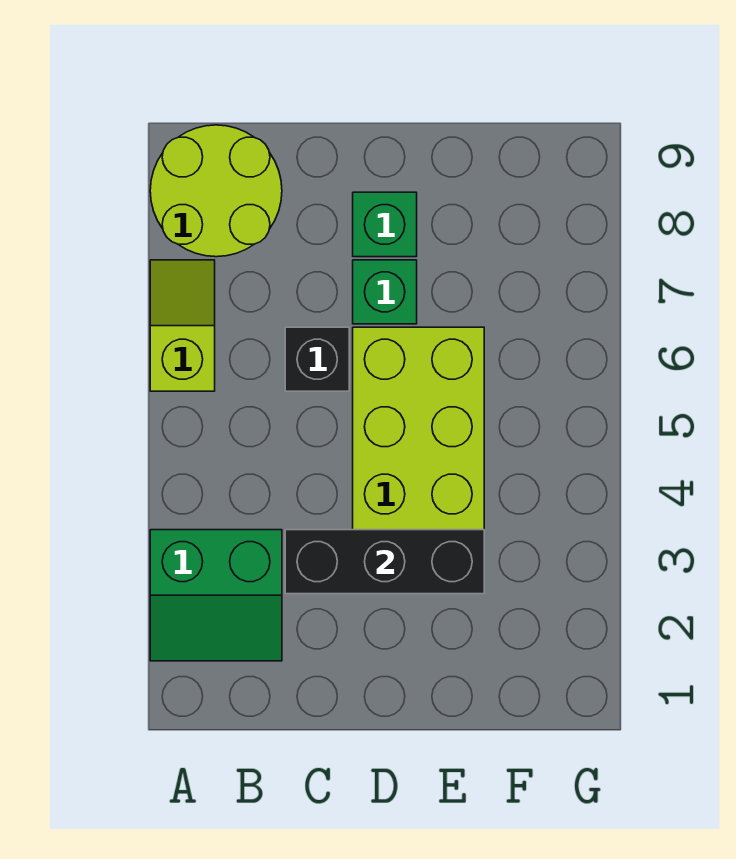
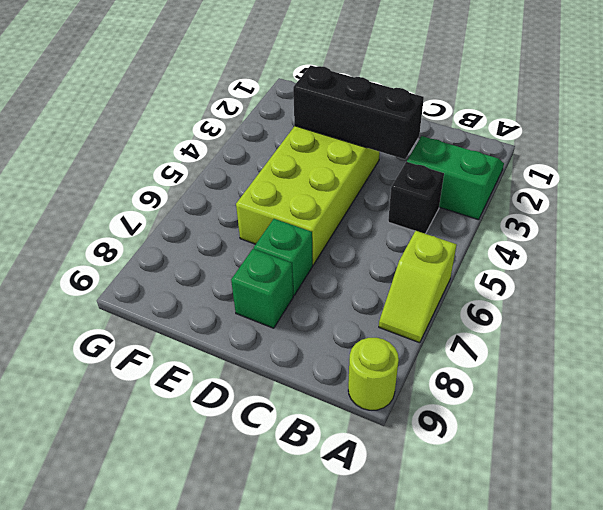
lime 2x2 round brick [150,125,282,257] -> lime 1x1 round brick [348,338,399,410]
black 1x1 brick [285,327,349,391] -> black 1x1 brick moved to [388,162,444,234]

